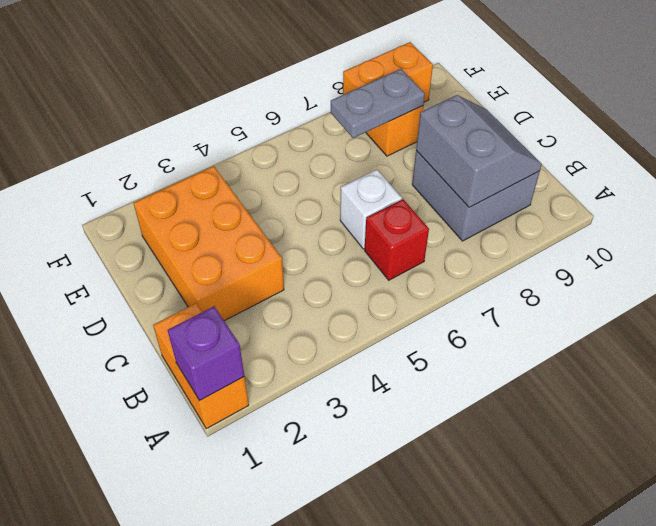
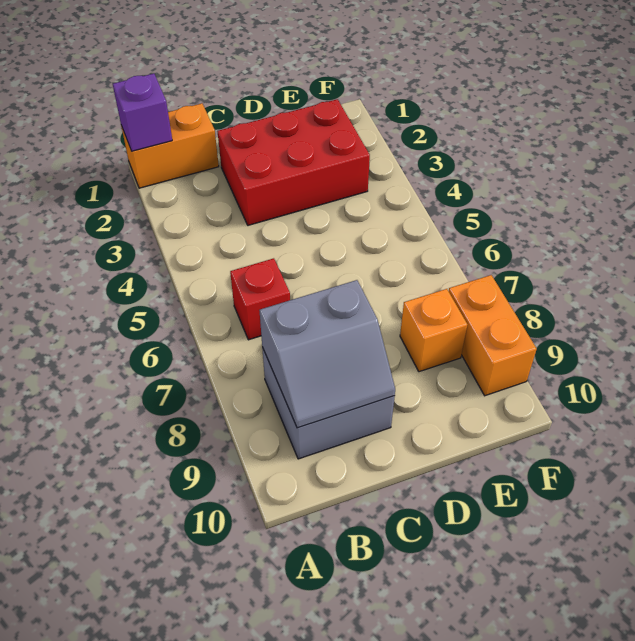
orange 2x3 brick [134,166,284,321] -> red 2x3 brick [218,99,370,225]
white 1x1 brick [340,170,402,249] -> none
grey 1x2 plate [330,69,425,138] -> none

